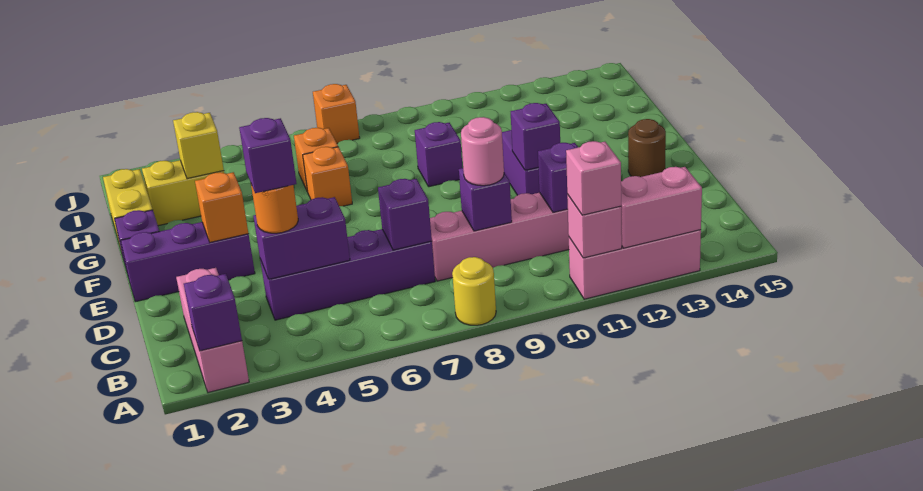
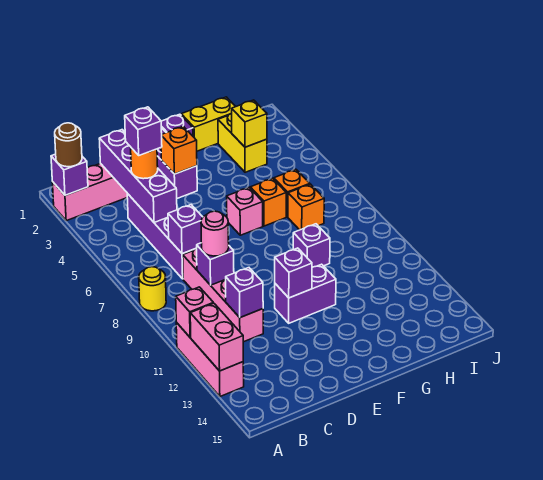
pink 1x1 brick [566,141,621,215] -> pink 1x1 brick moved to [227,188,263,235]
purple 1x2 brick [253,197,350,279] -> purple 1x4 brick [99,130,177,223]
brown 1x1 round brick [628,119,666,177] -> brown 1x1 round brick moved to [55,123,82,167]
orange 1x1 brick [313,84,360,144] -> orange 1x1 brick moved to [288,184,324,230]

